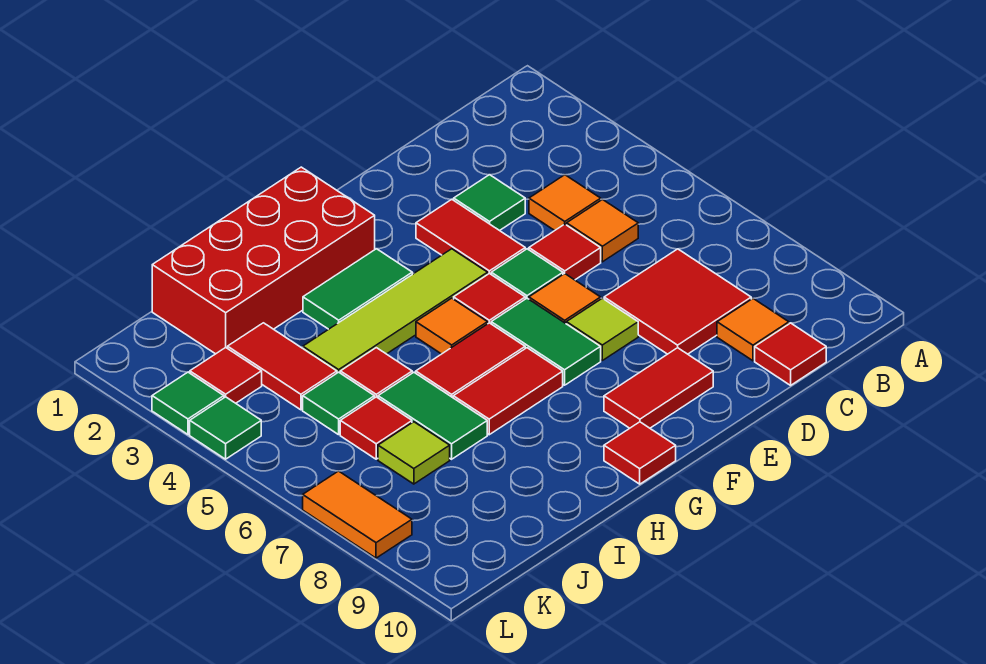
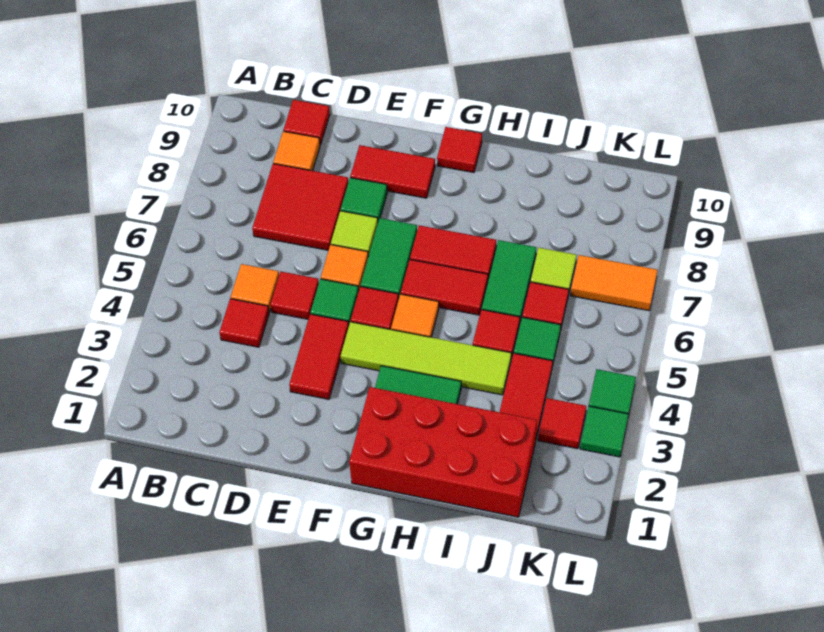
orange 1x1 tile [529,175,601,231] -> red 1x1 tile [219,299,269,347]
green 1x1 tile [454,175,525,231] -> green 1x1 tile moved to [341,178,387,221]
orange 1x2 tile [303,471,412,558] -> orange 1x2 tile turned to [570,255,658,311]

